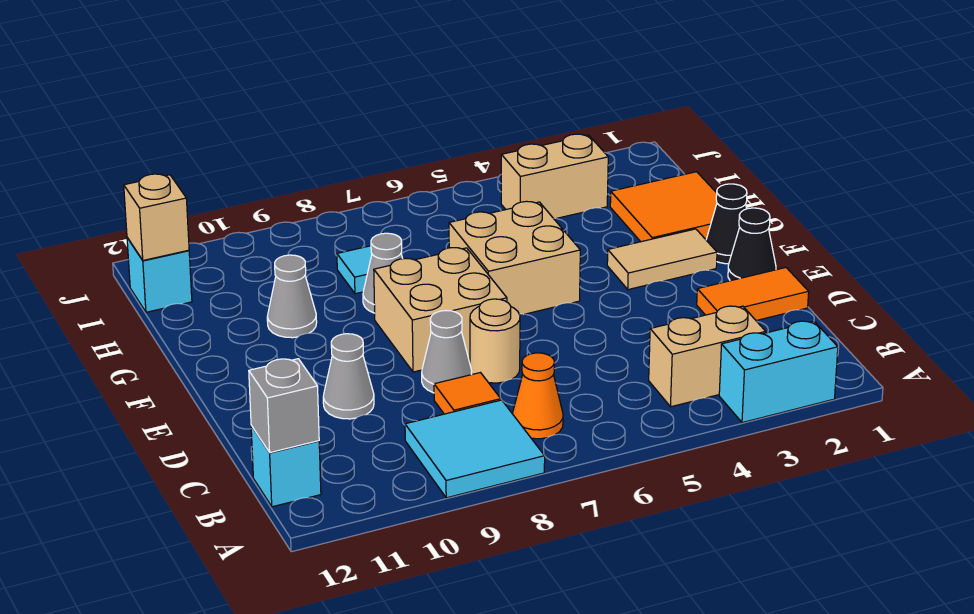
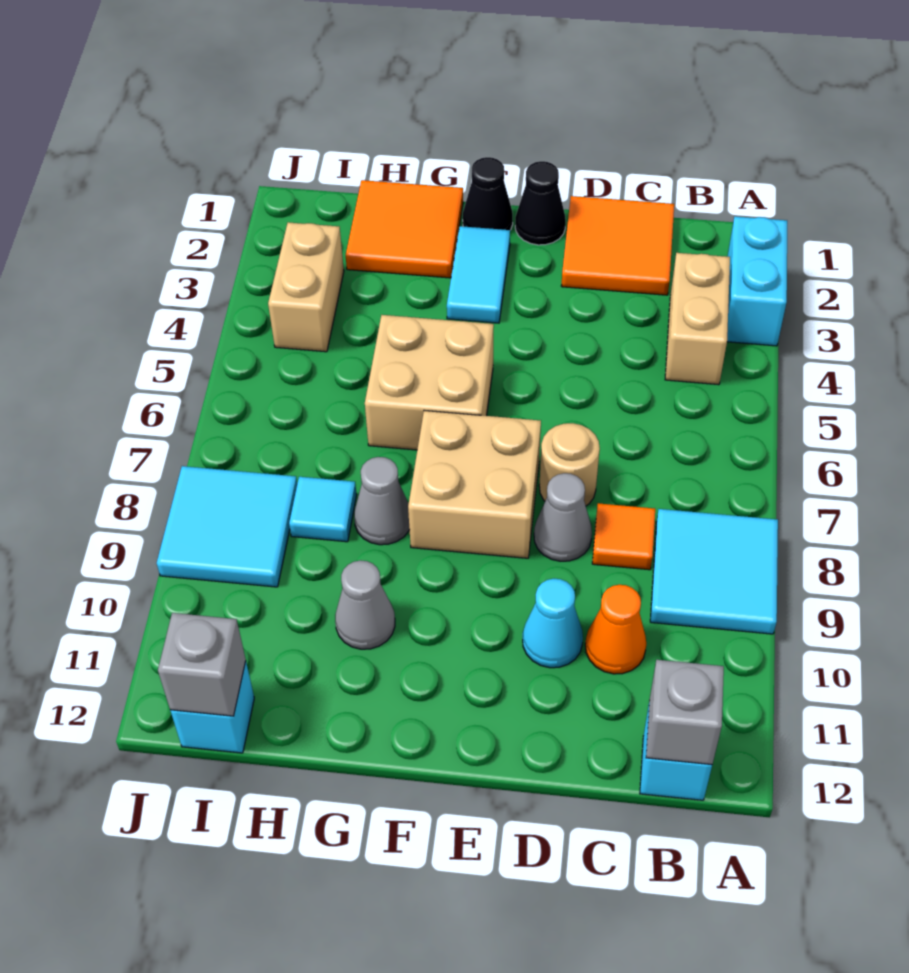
orange 1x1 cone [513,353,563,439] -> orange 1x1 cone moved to [585,585,646,674]
orange 1x2 tile [697,268,809,320] -> orange 2x2 tile [561,196,674,295]
grey 1x1 cone [323,334,374,419] -> cyan 1x1 cone [523,579,583,668]
tan 1x2 tile [607,229,717,289] -> cyan 1x2 tile [447,226,510,323]
none -> cyan 2x2 tile [157,466,297,587]
tan 1x1 brick [124,174,189,260] -> grey 1x1 brick [158,613,246,716]

